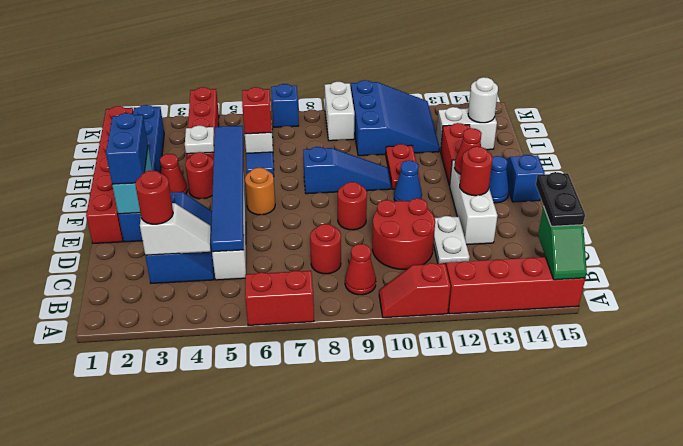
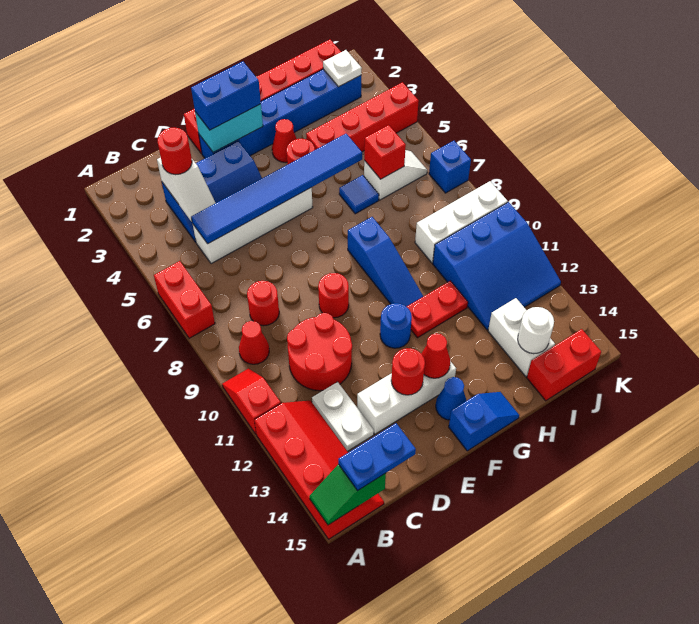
black 1x2 plate [536,172,585,226] -> blue 1x2 plate [338,423,416,491]
white 1x2 plate [433,216,470,264] -> white 1x2 plate turned to [312,382,374,451]
orange 1x1 round brick [245,168,275,215] -> none
blue 1x1 cone [394,160,422,201] -> blue 1x1 round brick [380,303,412,348]
red 1x2 brick [441,123,470,186] -> red 1x2 brick moved to [527,329,601,401]
white 1x1 plate [185,126,214,154] -> white 1x1 plate moved to [323,50,362,87]
white 1x2 brick [325,82,355,141] -> white 1x3 brick [415,181,508,263]

